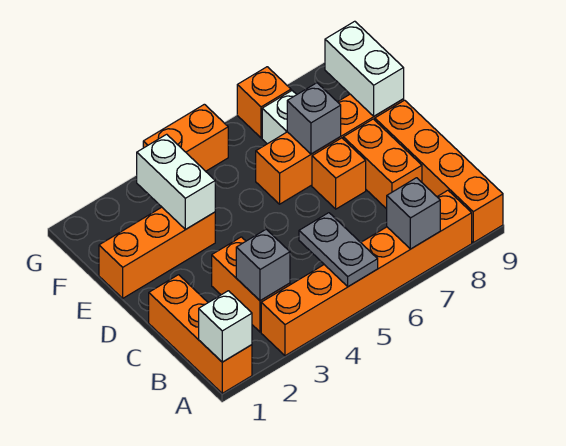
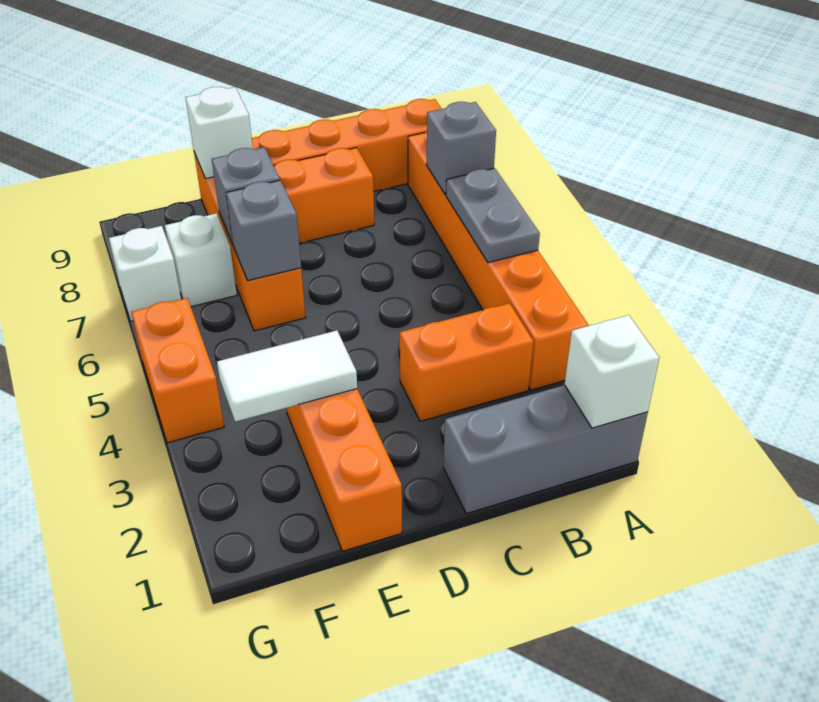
orange 1x3 brick [149,275,252,393] -> grey 1x3 brick [443,385,648,514]
grey 1x2 plate [299,213,378,287] -> grey 1x2 plate turned to [446,168,540,263]
grey 1x1 brick [236,229,290,301] -> grey 1x1 brick moved to [226,180,301,281]
orange 1x1 brick [312,138,366,209] -> none
white 1x2 brick [137,134,215,229] -> white 1x2 tile [217,331,357,422]
white 1x2 brick [325,21,404,116] -> white 1x1 brick [185,87,253,179]
orange 1x1 brick [237,67,291,138] -> white 1x1 brick [109,226,181,321]

